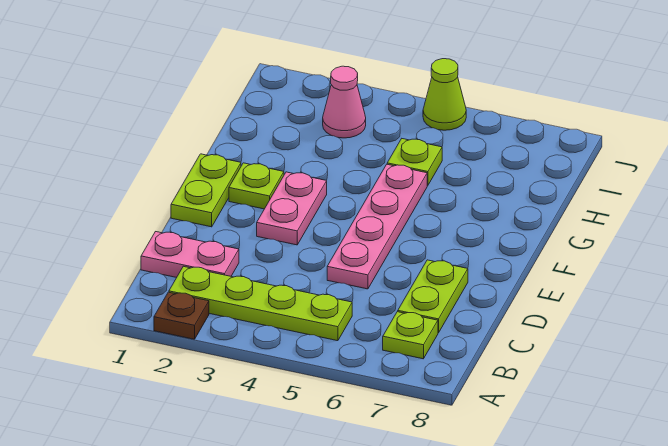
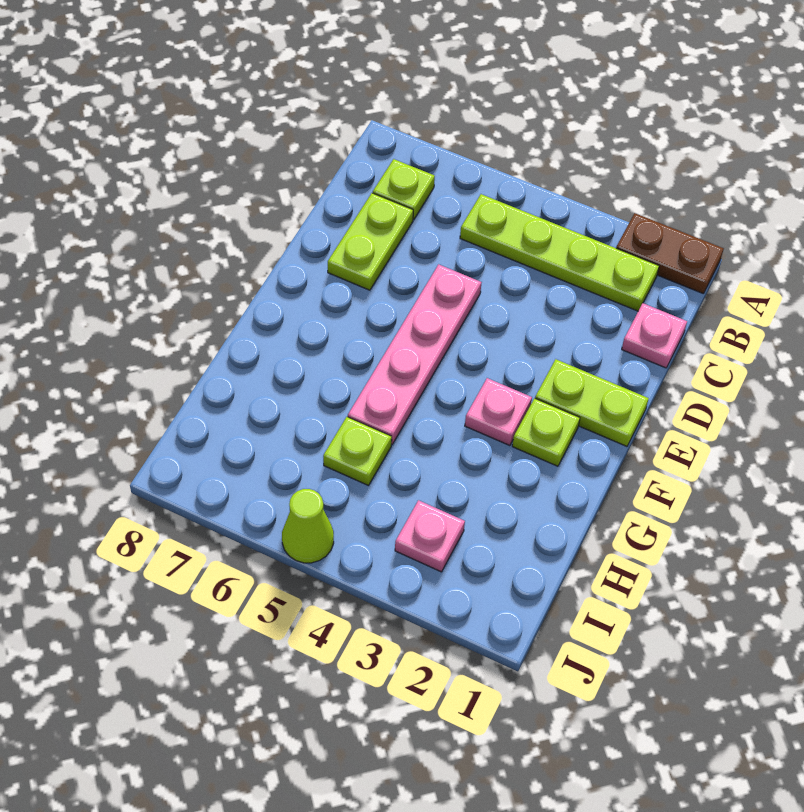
brown 1x1 plate [154,292,209,339] -> brown 1x2 plate [616,213,724,294]
pink 1x2 plate [141,232,239,278] -> pink 1x1 plate [622,303,687,368]
lime 1x2 plate [171,154,241,227] -> lime 1x2 plate turned to [535,359,649,446]
pink 1x2 plate [257,172,327,245] -> pink 1x1 plate [465,378,532,446]
pink 1x1 cone [323,66,366,138] -> pink 1x1 plate [395,500,465,572]

